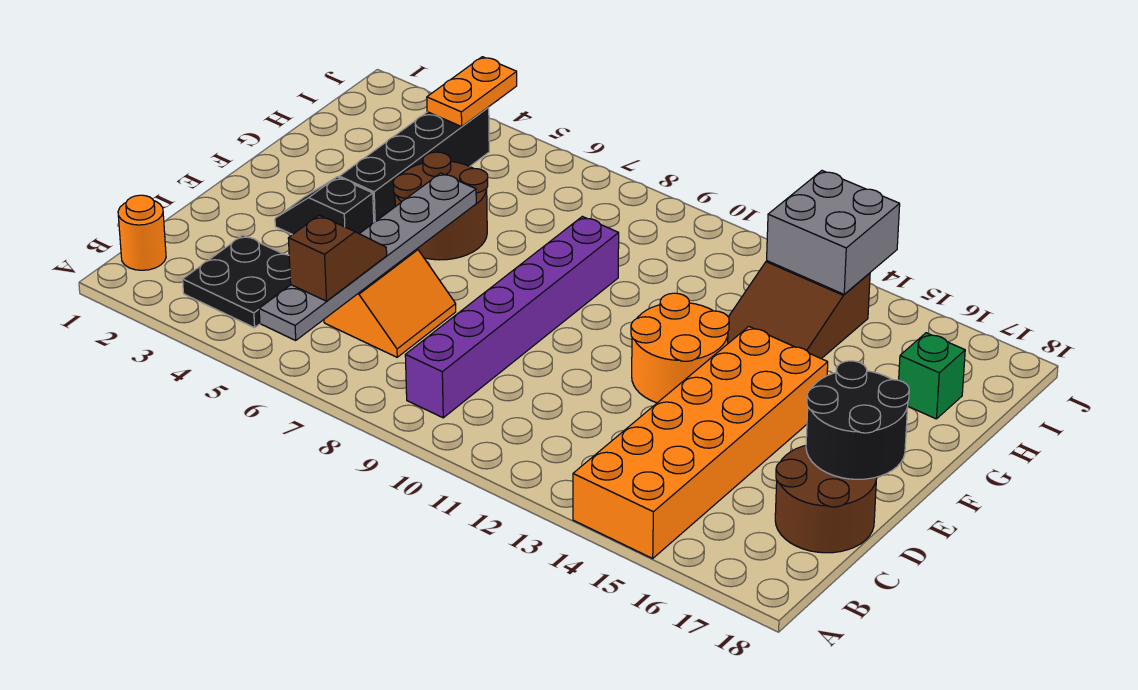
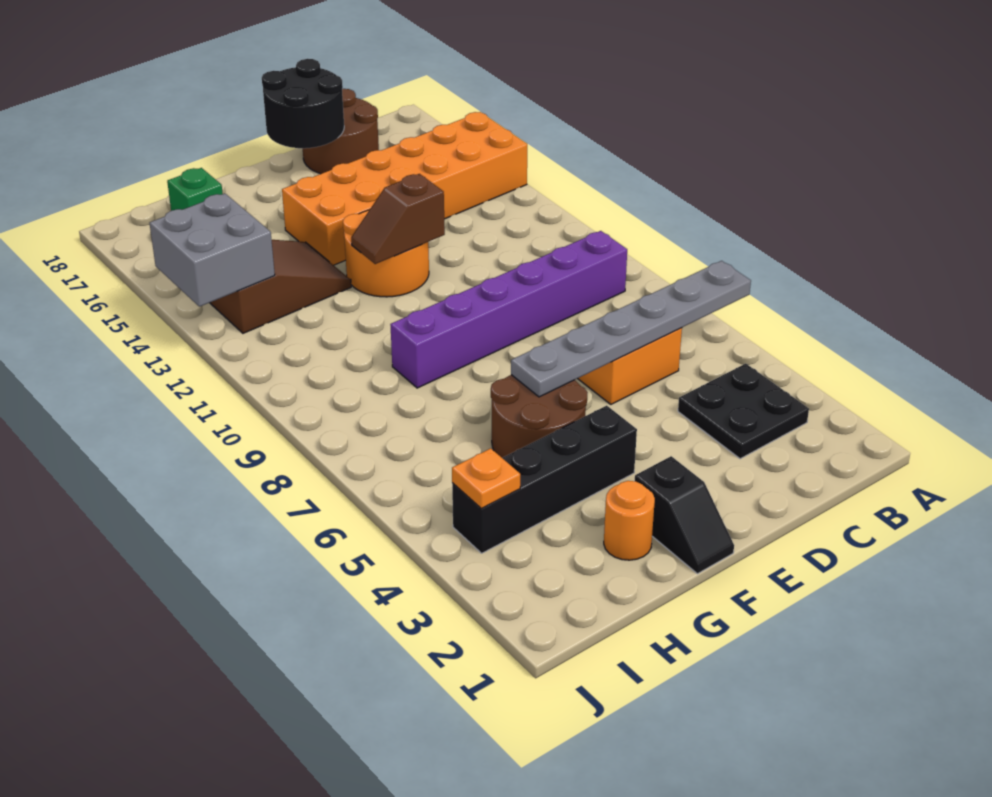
orange 1x1 round brick [118,195,166,270] -> orange 1x1 round brick moved to [604,481,655,560]
brown 1x2 slope [288,215,387,301] -> brown 1x2 slope moved to [351,174,445,264]
black 1x2 slope [275,177,374,235] -> black 1x2 slope moved to [635,456,734,574]
orange 1x2 plate [427,57,517,127] -> orange 1x1 plate [452,448,520,508]

